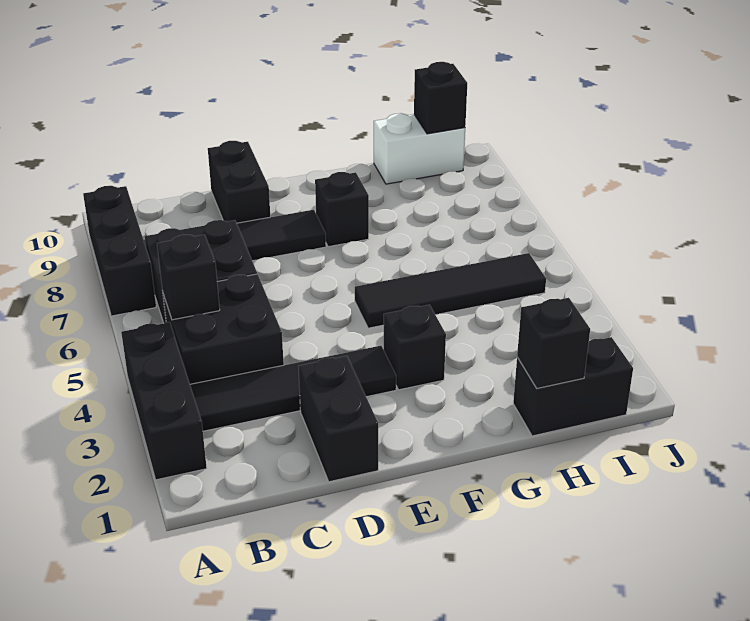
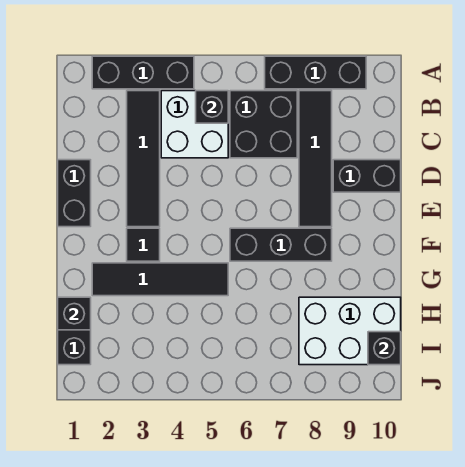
black 2x2 brick [163,274,284,384] -> white 2x2 brick [161,91,228,158]
black 1x2 brick [299,356,378,482] -> black 1x2 brick turned to [58,160,91,227]
black 1x1 brick [384,305,446,390] -> black 1x1 tile [127,228,160,261]
black 1x4 tile [355,253,546,328] -> black 1x4 tile turned to [92,263,228,296]
black 1x1 brick [315,172,369,247] -> black 1x3 brick [230,228,332,261]
white 1x2 brick [374,113,465,184] -> white 2x3 brick [299,297,401,365]

